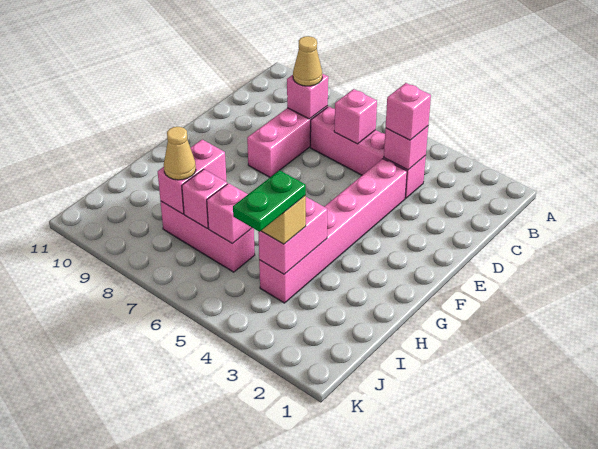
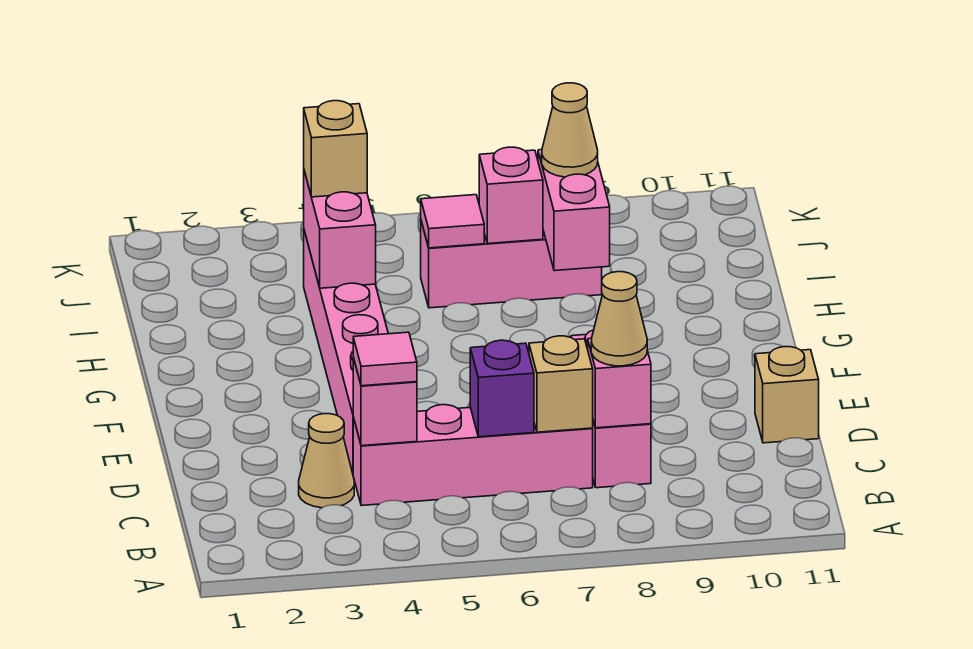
none -> tan 1x1 cone [299,414,354,508]
pink 1x1 brick [386,83,431,140] -> pink 1x1 tile [353,332,417,386]
pink 1x1 brick [334,89,377,144] -> purple 1x1 brick [470,340,534,437]
none -> tan 1x1 brick [529,336,593,432]
none -> tan 1x1 brick [755,347,819,443]
green 1x2 plate [233,170,306,232] -> none
pink 1x1 brick [207,183,252,244] -> pink 1x1 tile [421,195,484,248]

